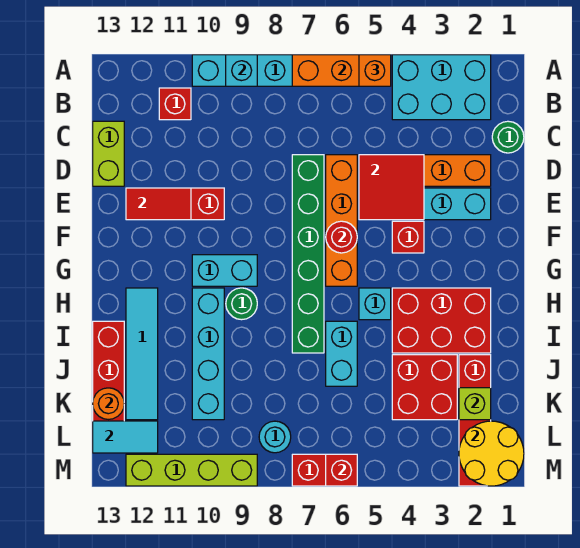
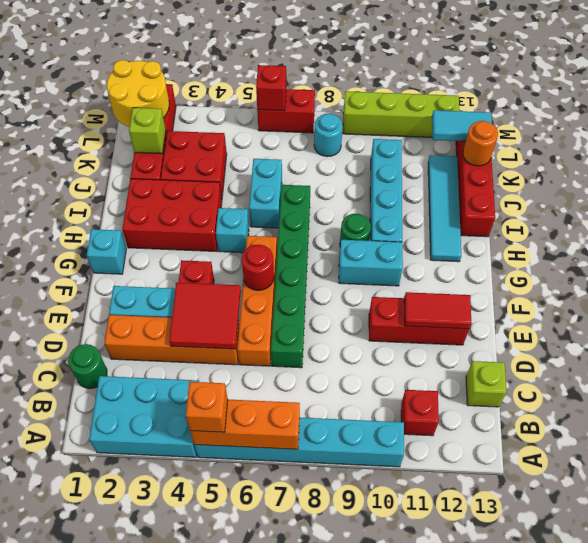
cyan 1x1 brick [226,55,257,86] -> cyan 1x1 brick moved to [87,229,126,274]
lime 1x2 brick [93,121,124,186] -> lime 1x1 brick [466,361,507,407]

